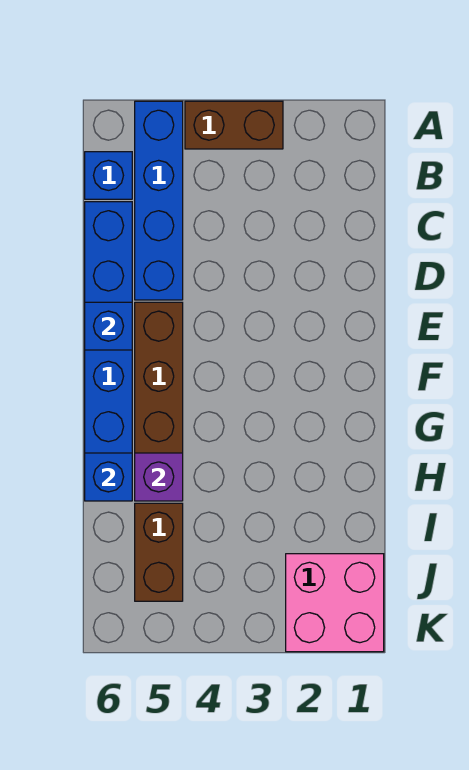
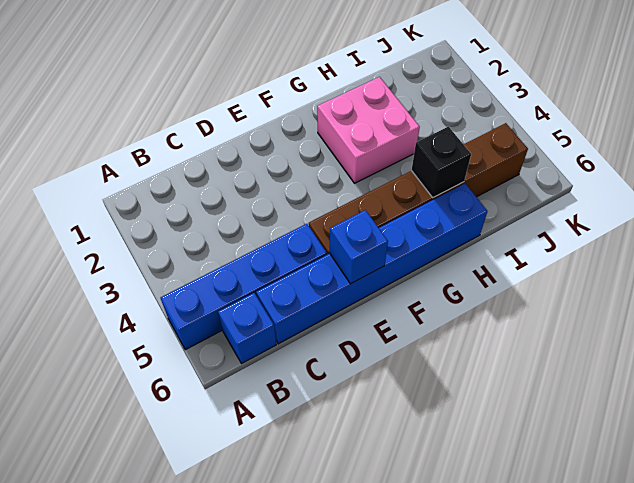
brown 1x2 brick [185,101,283,149] -> none
purple 1x1 brick [135,453,183,501] -> black 1x1 brick [411,126,471,198]
blue 1x1 brick [85,453,132,501] -> none
pink 2x2 brick [286,554,384,652] -> pink 2x2 brick moved to [317,77,420,183]

